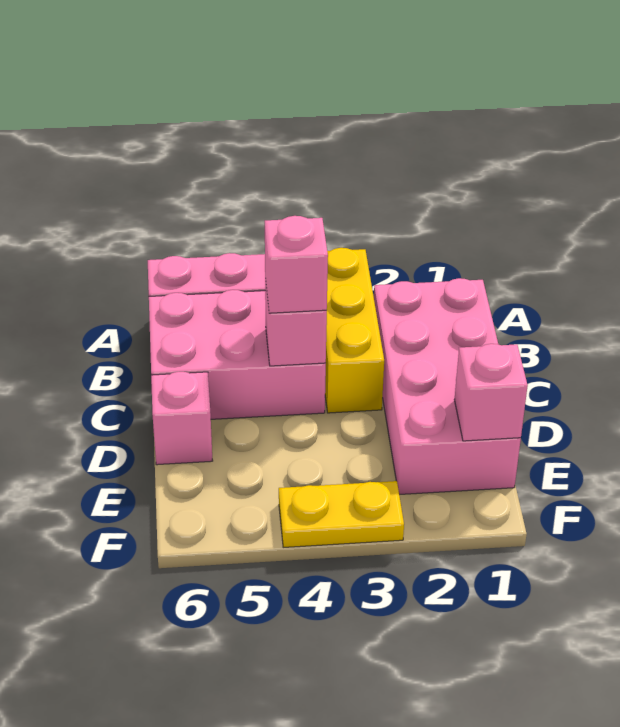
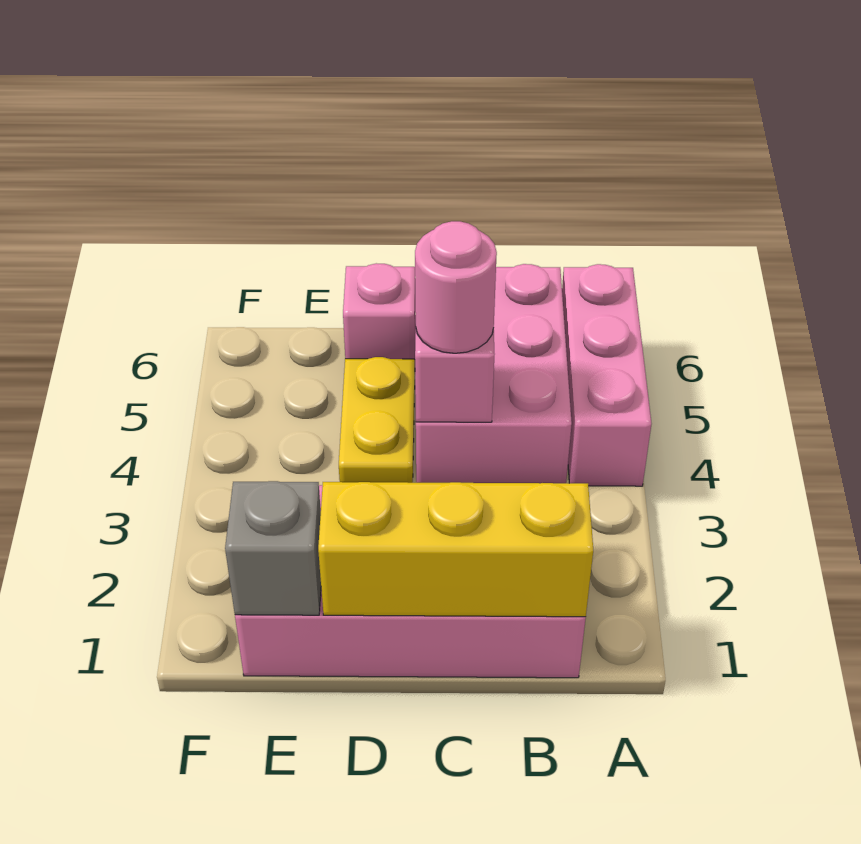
yellow 1x3 brick [325,248,384,413] -> yellow 1x3 brick moved to [318,482,593,617]
pink 1x1 brick [265,216,328,313] -> pink 1x1 round brick [415,221,497,353]
pink 1x1 brick [454,344,528,441] -> grey 1x1 brick [225,481,321,615]
yellow 1x2 plate [279,481,404,547] -> yellow 1x2 plate moved to [339,357,415,483]

